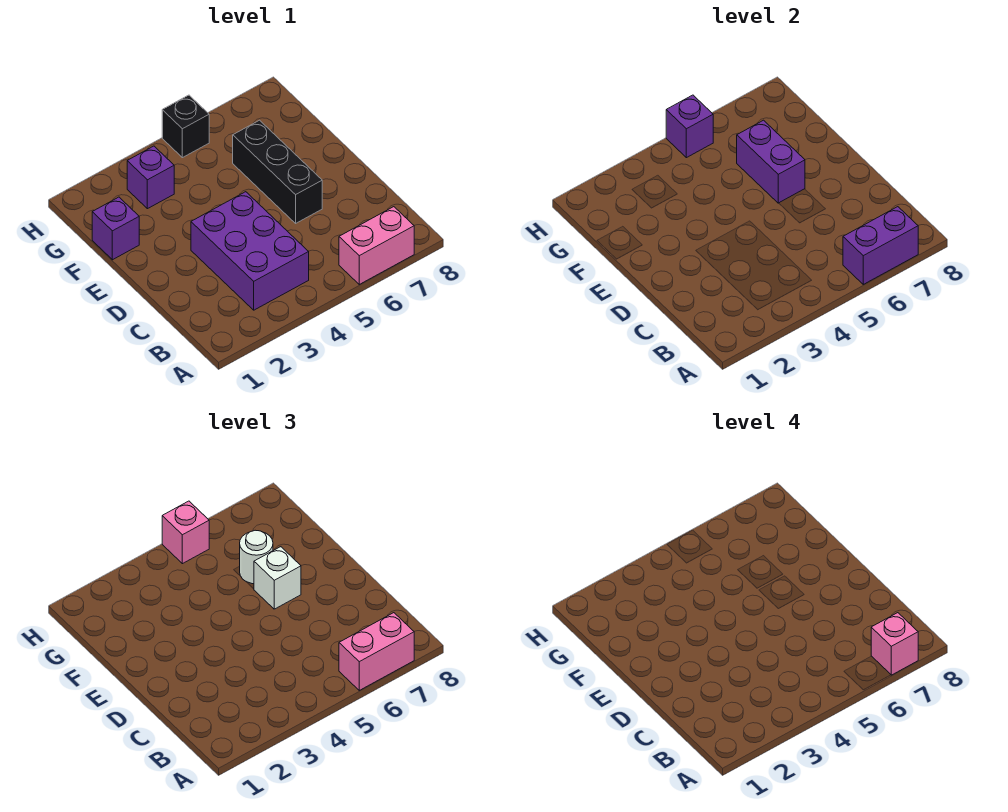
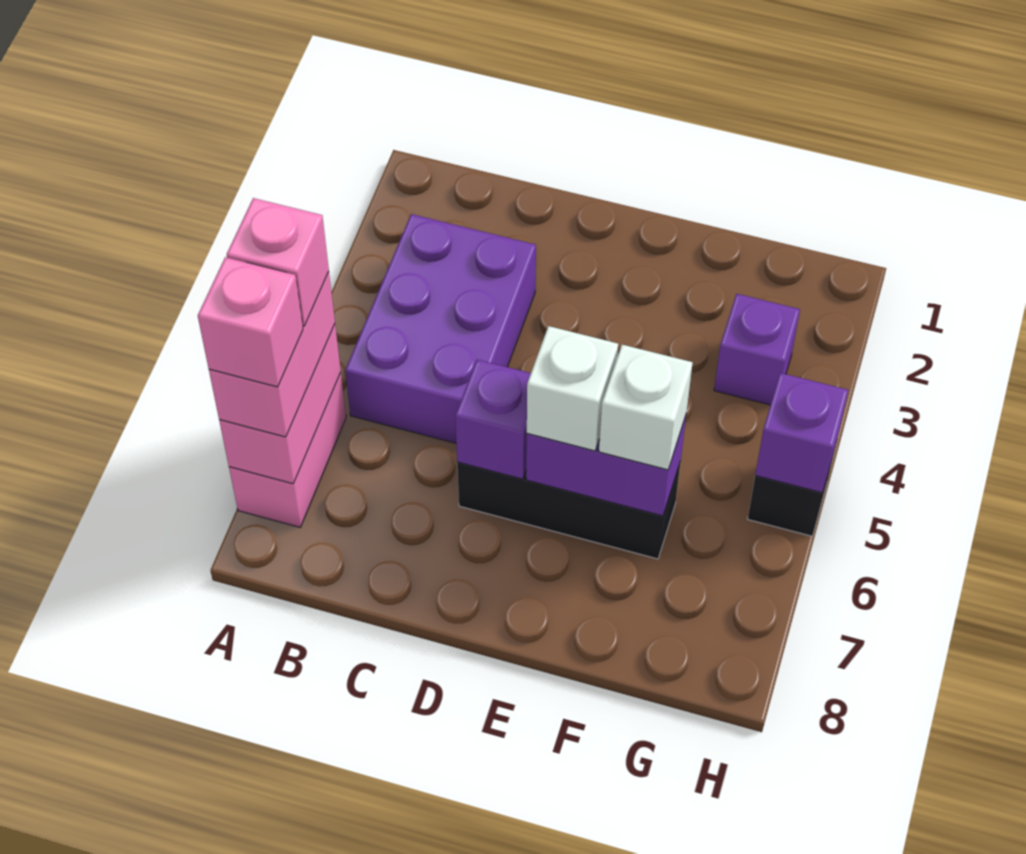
purple 1x2 brick [843,207,918,284] -> pink 1x2 brick [219,324,341,484]
purple 2x3 brick [191,192,309,310] -> purple 2x3 brick turned to [345,214,536,443]
purple 1x1 brick [92,197,139,260] -> purple 1x1 brick moved to [455,360,531,479]
white 1x1 round brick [240,530,273,584] -> white 1x1 brick [599,345,693,470]
pink 1x1 brick [162,501,209,564] -> pink 1x1 brick moved to [227,198,329,326]

